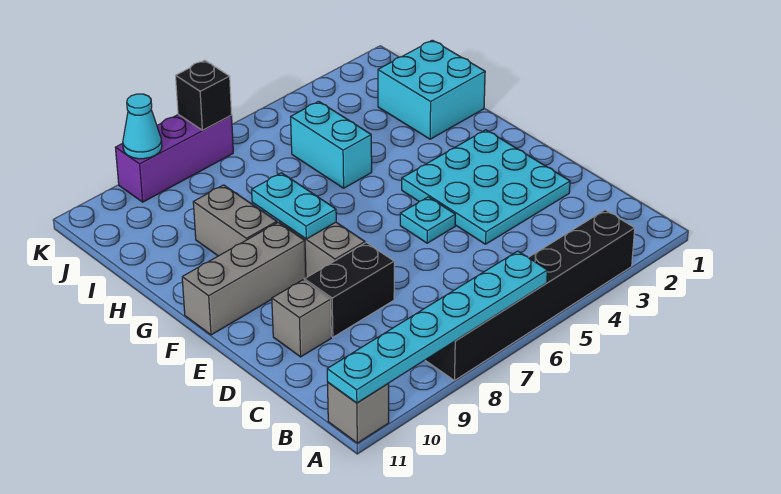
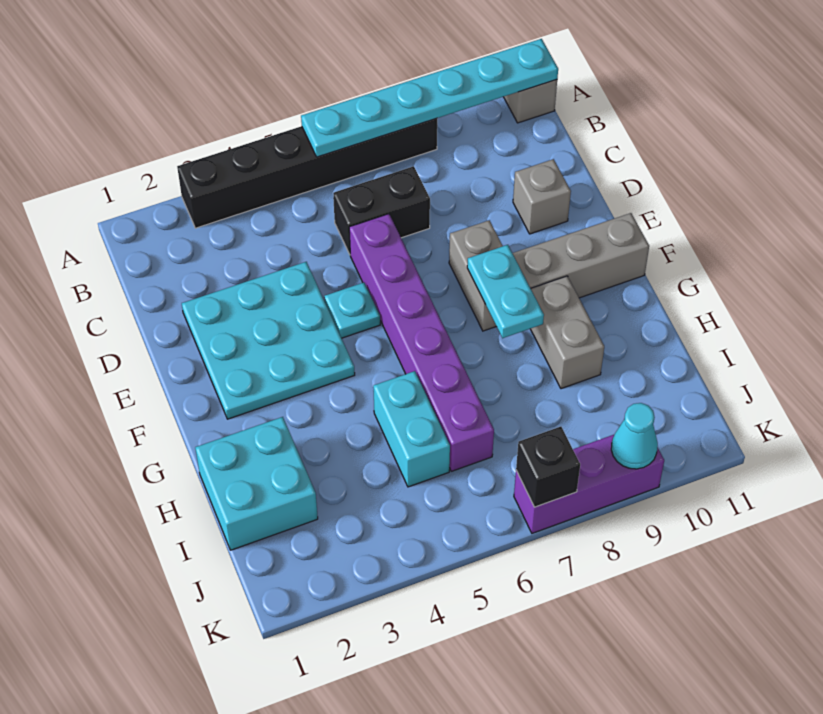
none -> purple 1x6 brick [349,214,494,471]
black 1x2 brick [304,243,394,337] -> black 1x2 brick moved to [333,166,430,254]

